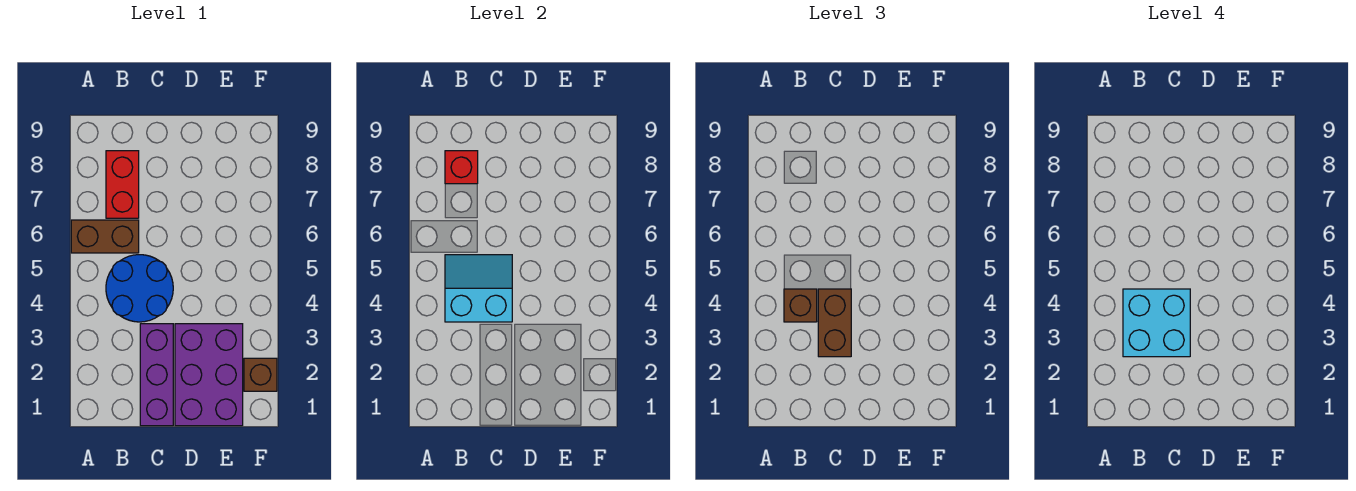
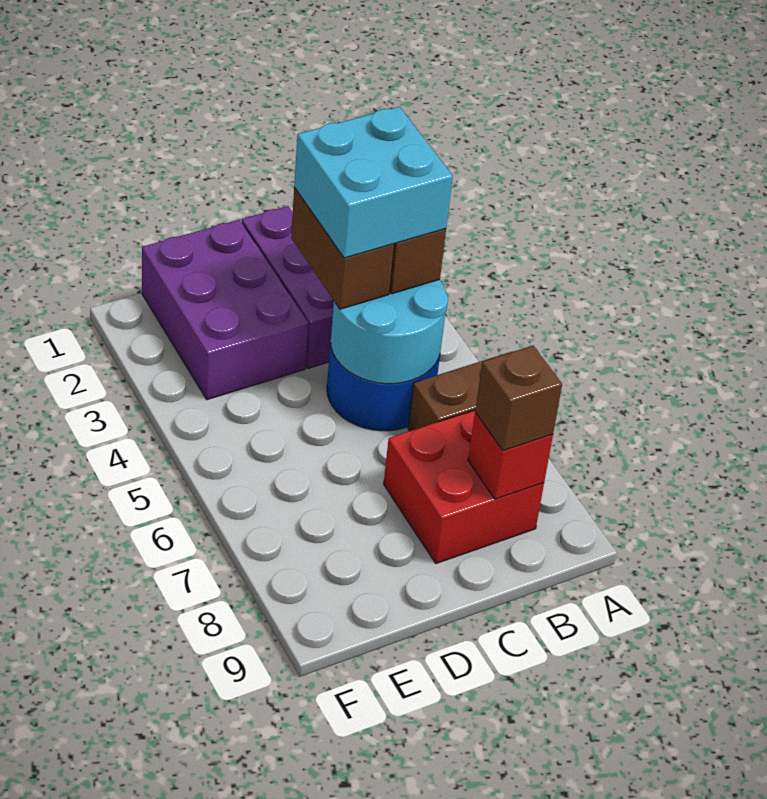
cyan 2x2 slope [445,255,512,322] -> cyan 2x2 round brick [331,280,448,384]
red 1x2 brick [106,151,139,218] -> red 2x2 brick [384,410,544,563]
brown 1x1 brick [244,358,277,391] -> brown 1x1 brick moved to [475,346,562,451]

